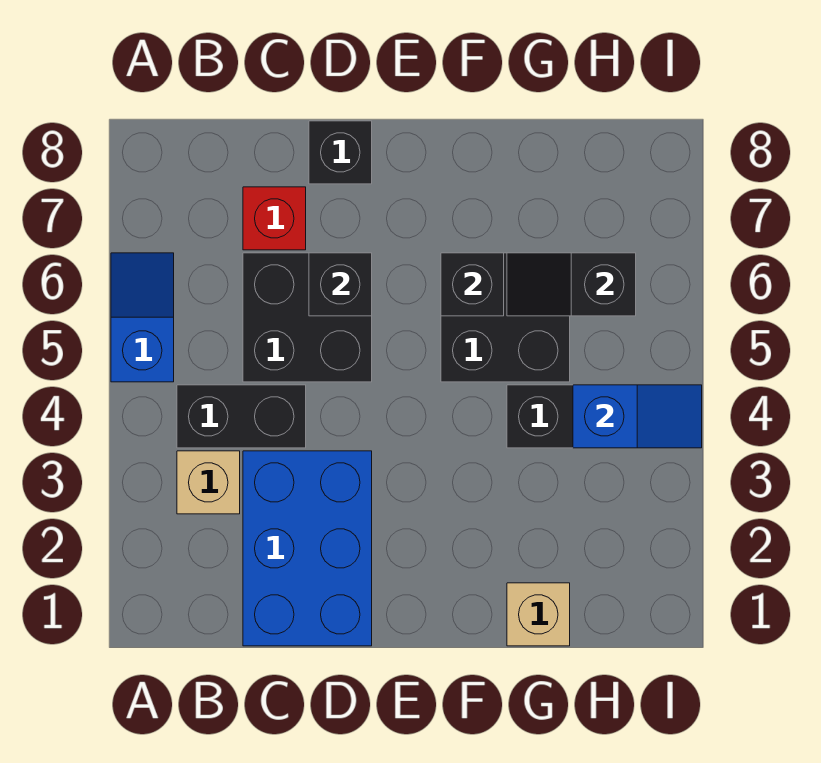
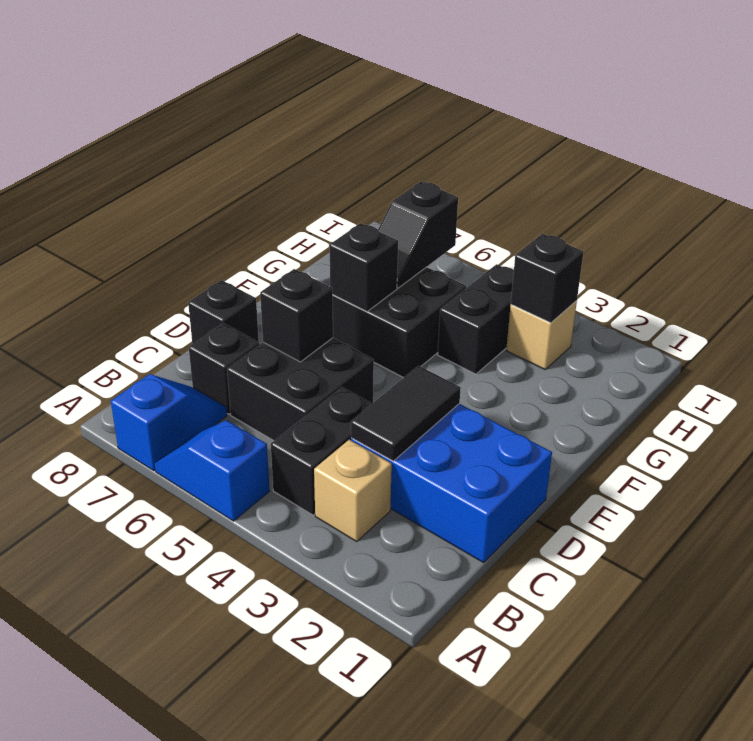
none -> black 1x2 tile [351,366,461,461]
red 1x1 brick [243,187,306,250] -> black 1x1 brick [189,323,260,414]
tan 1x1 brick [507,583,570,646] -> tan 1x1 brick moved to [506,301,577,369]
none -> black 1x1 brick [511,234,583,323]
blue 1x2 slope [573,385,702,448] -> blue 1x2 slope moved to [111,374,227,471]

